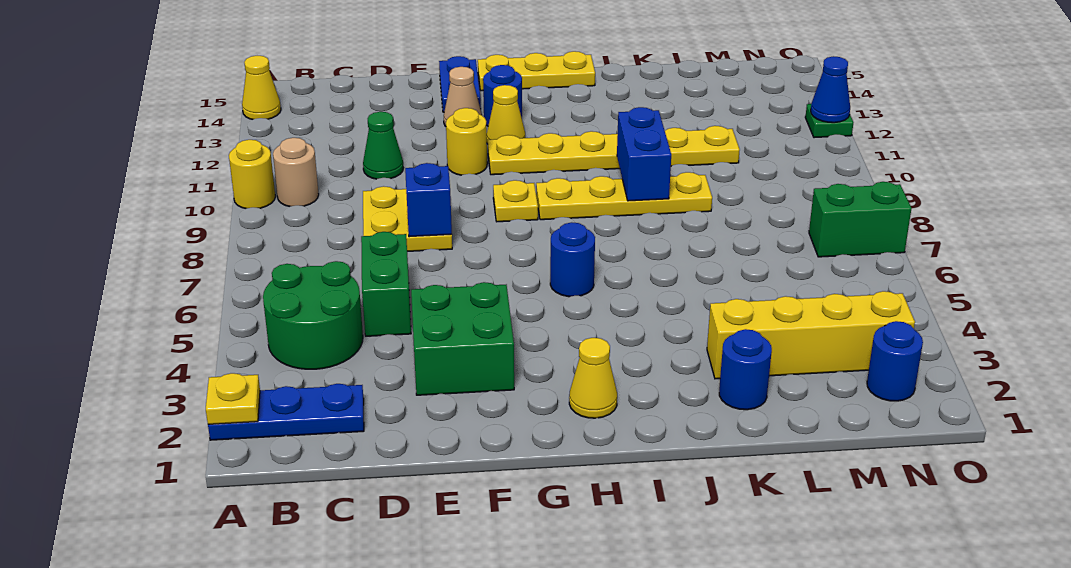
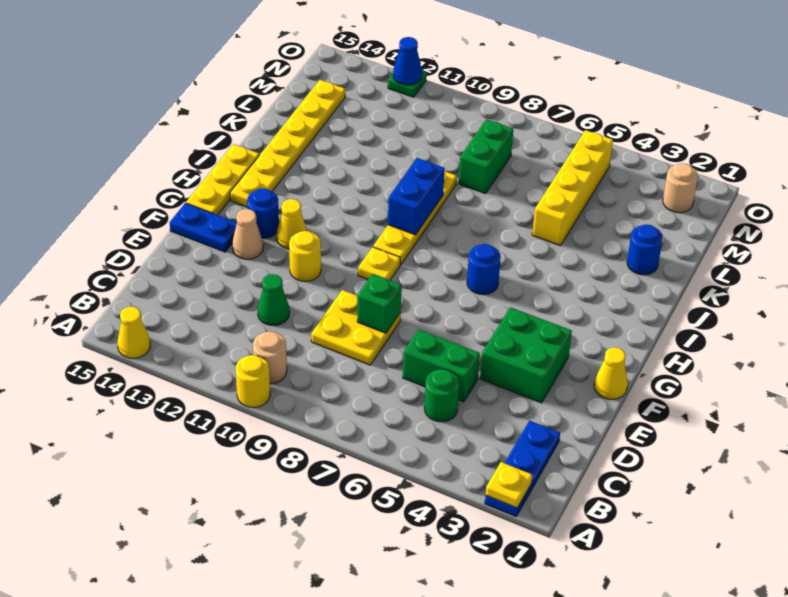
green 2x2 round brick [263,261,363,369] -> green 1x1 round brick [424,369,459,422]
blue 1x1 brick [405,163,452,237] -> green 1x1 brick [357,274,401,333]
yellow 1x6 plate [488,126,740,175] -> yellow 1x6 plate moved to [230,80,345,207]
yellow 1x1 cone [569,338,617,418] -> yellow 1x1 cone moved to [594,347,628,399]
blue 1x2 brick [617,107,671,201] -> blue 1x2 brick turned to [388,158,445,235]
yellow 1x4 brick [707,291,915,379] -> yellow 1x4 brick moved to [532,130,613,246]
blue 1x1 round brick [867,321,923,401] -> tan 1x1 round brick [663,163,698,213]
green 1x2 brick [809,182,912,257] -> green 1x2 brick moved to [458,119,513,194]

